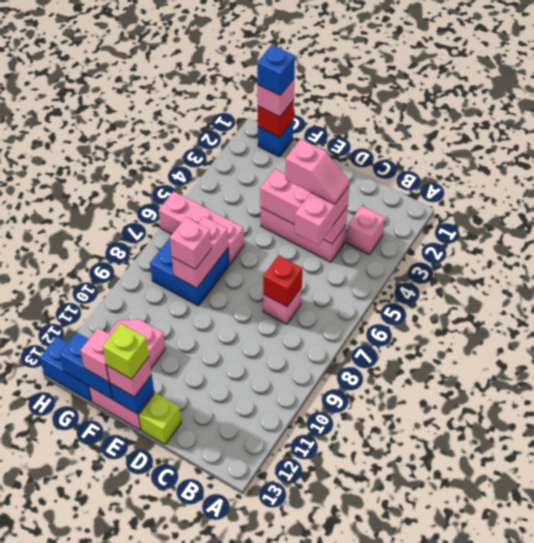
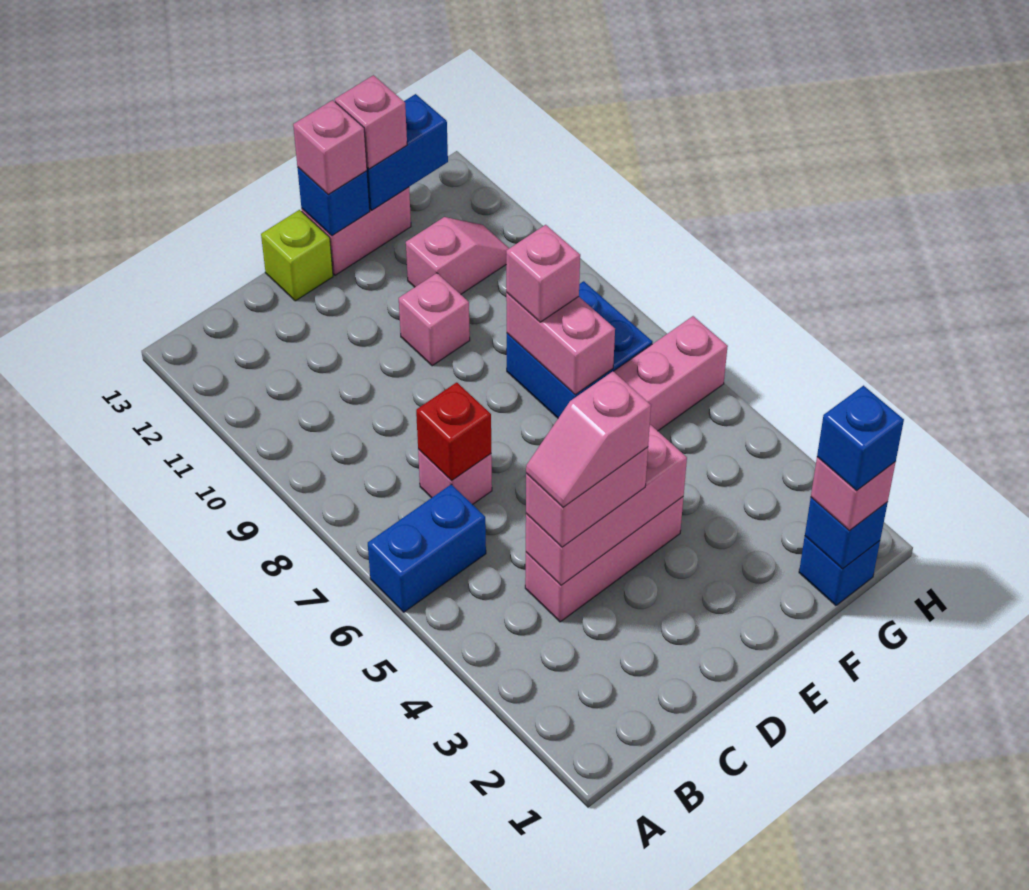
pink 1x1 brick [346,206,385,255] -> pink 1x1 brick moved to [399,273,470,366]
pink 1x2 brick [295,186,349,245] -> pink 1x2 brick turned to [526,447,648,547]
lime 1x1 brick [103,323,149,379] -> none
red 1x1 brick [258,100,294,137] -> blue 1x1 brick [805,497,888,569]
blue 1x2 brick [40,336,92,401] -> blue 1x2 brick moved to [368,484,486,612]

